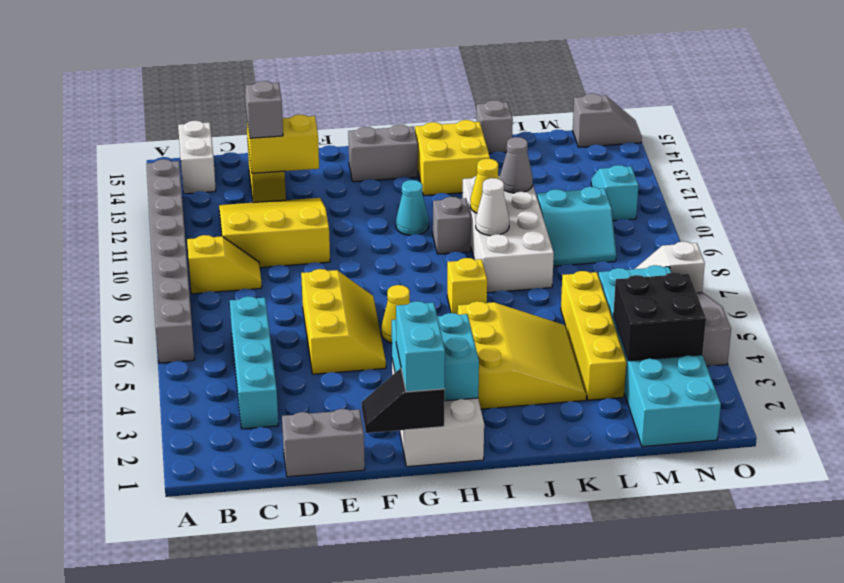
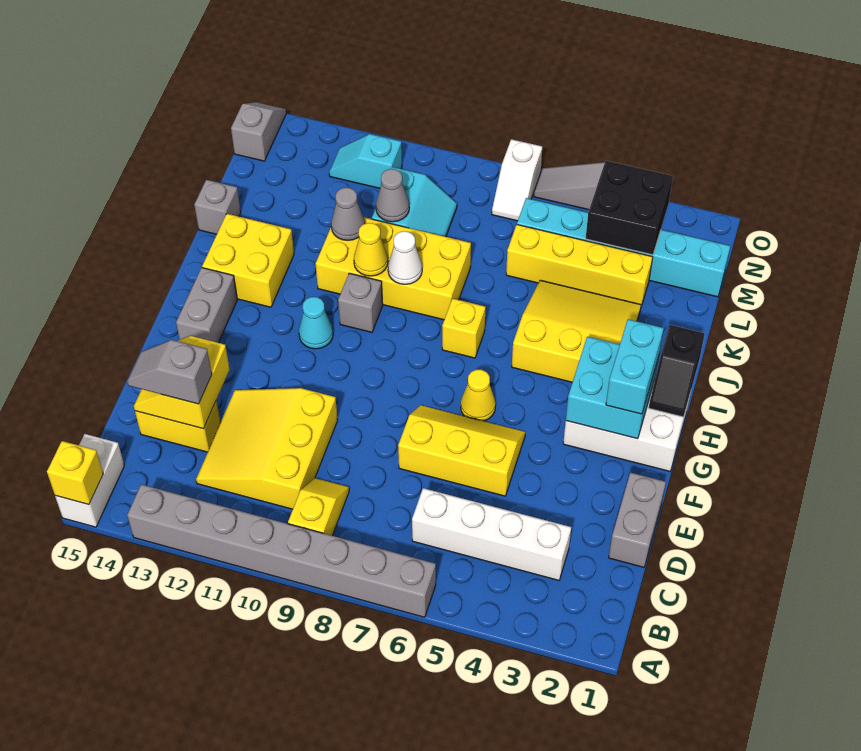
none -> yellow 1x1 brick [47,441,103,505]
white 1x2 brick [178,121,216,194] -> white 1x2 brick turned to [55,434,124,527]
cyan 1x4 brick [230,296,278,429] -> white 1x4 brick [412,488,571,580]
black 1x2 slope [362,368,445,433] -> black 1x2 slope moved to [649,325,705,417]
cyan 1x2 brick [396,301,445,392] -> cyan 1x2 brick turned to [606,319,664,414]
white 2x4 brick [463,176,554,293] -> yellow 2x4 brick [316,217,471,320]
none -> grey 1x1 cone [376,169,409,222]
cyan 2x6 brick [598,265,721,447] -> cyan 1x6 brick [517,198,730,297]

